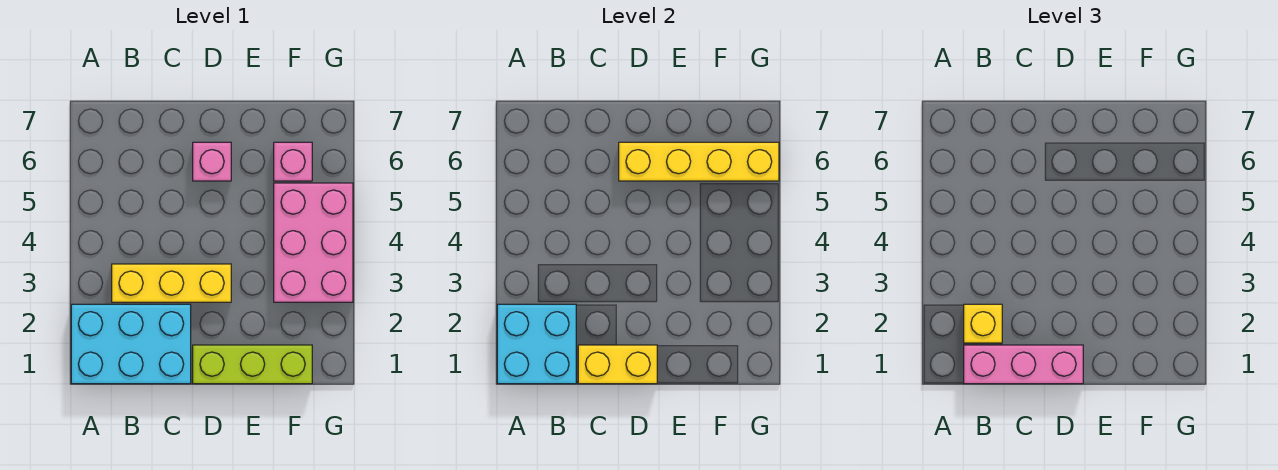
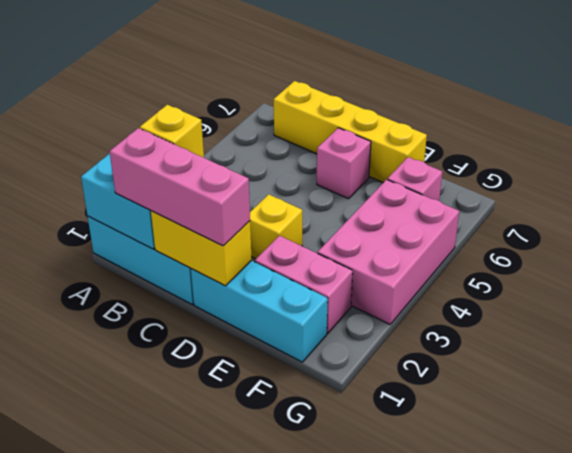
yellow 1x3 brick [112,264,231,302] -> yellow 1x1 brick [250,194,302,259]
lime 1x3 brick [193,345,312,384] -> cyan 1x3 brick [191,260,328,362]
yellow 1x4 brick [619,142,779,181] -> yellow 1x4 brick moved to [274,81,427,183]
none -> pink 1x2 brick [255,236,353,333]

